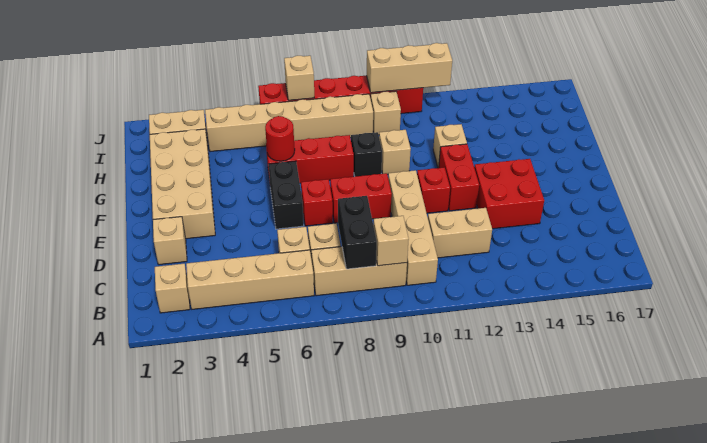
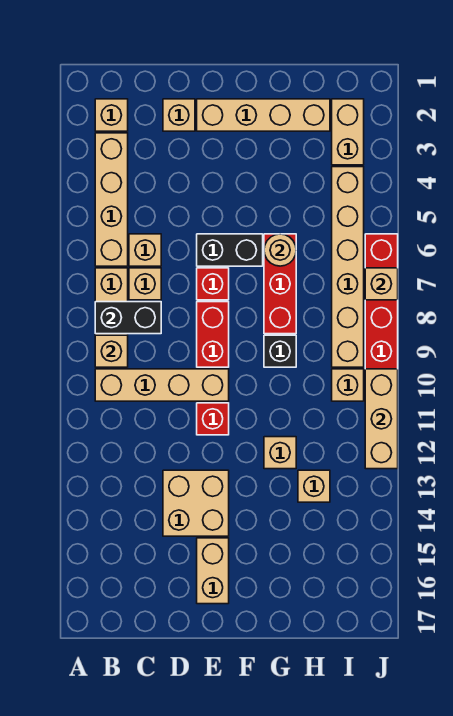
tan 1x2 brick [428,208,492,258] -> tan 1x2 brick moved to [197,538,229,604]
red 2x2 brick [474,159,544,229] -> tan 2x2 brick [163,470,229,536]
tan 2x4 brick [150,129,215,239] -> tan 1x4 brick [197,99,330,131]
red 1x2 brick [439,144,479,211] -> none
red 1x1 round brick [265,116,295,161] -> tan 1x1 round brick [264,234,296,266]
tan 1x1 brick [379,130,411,174] -> tan 1x1 brick moved to [298,470,330,502]

